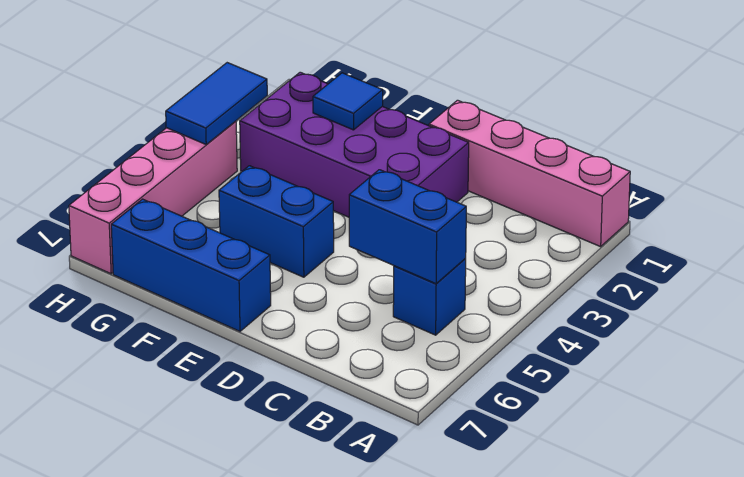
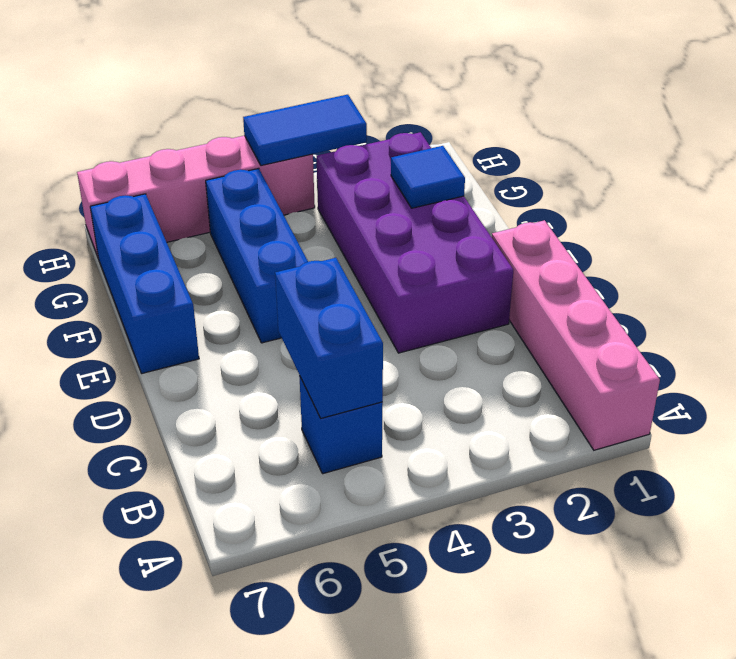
blue 1x2 brick [219,166,334,277] -> blue 1x3 brick [206,169,308,343]

